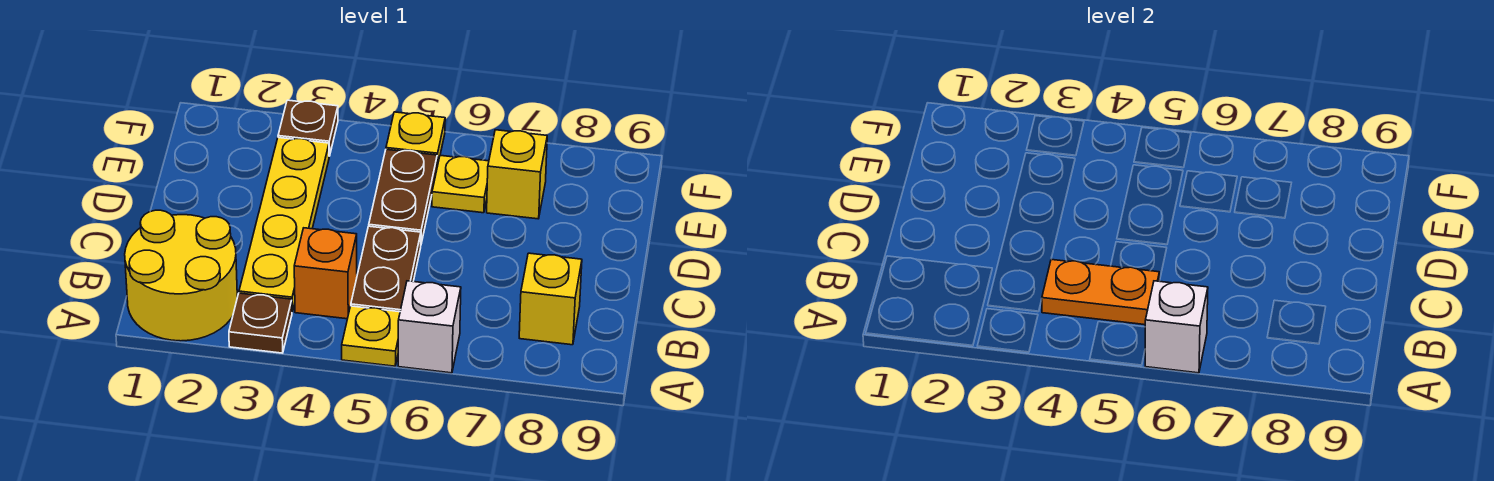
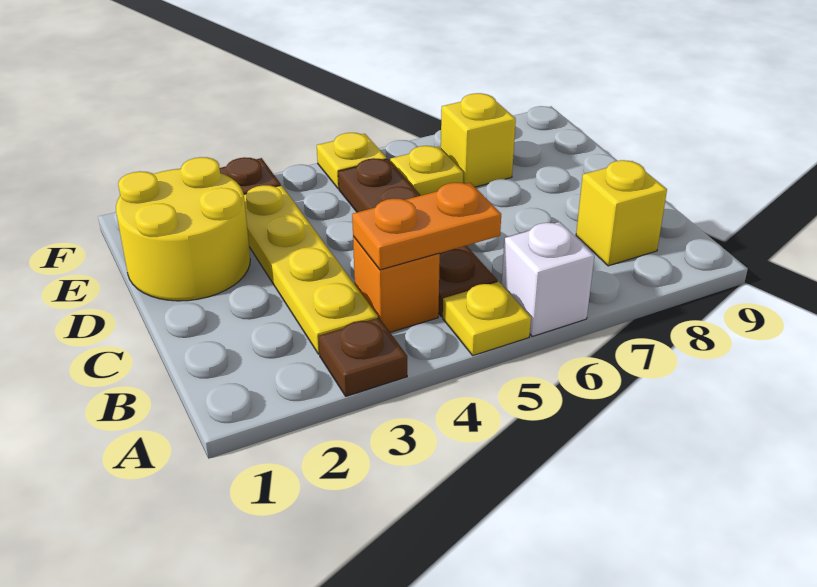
yellow 2x2 round brick [125,210,237,341] -> yellow 2x2 round brick moved to [116,157,250,301]
white 1x1 brick [1145,281,1208,373] -> none

